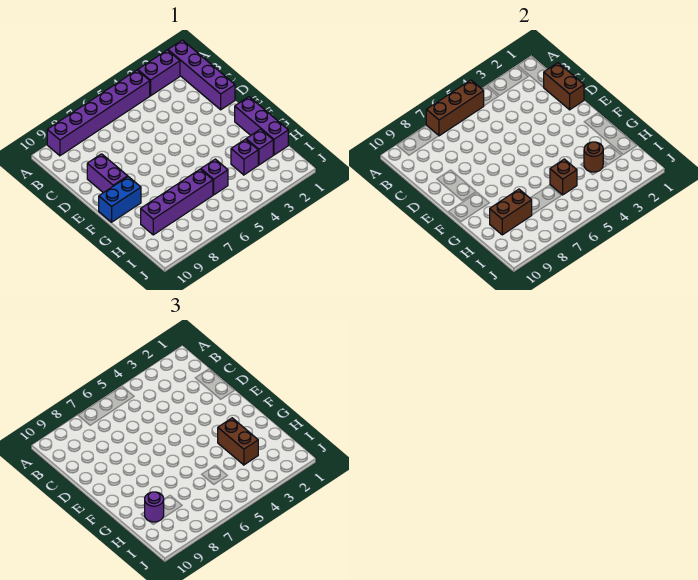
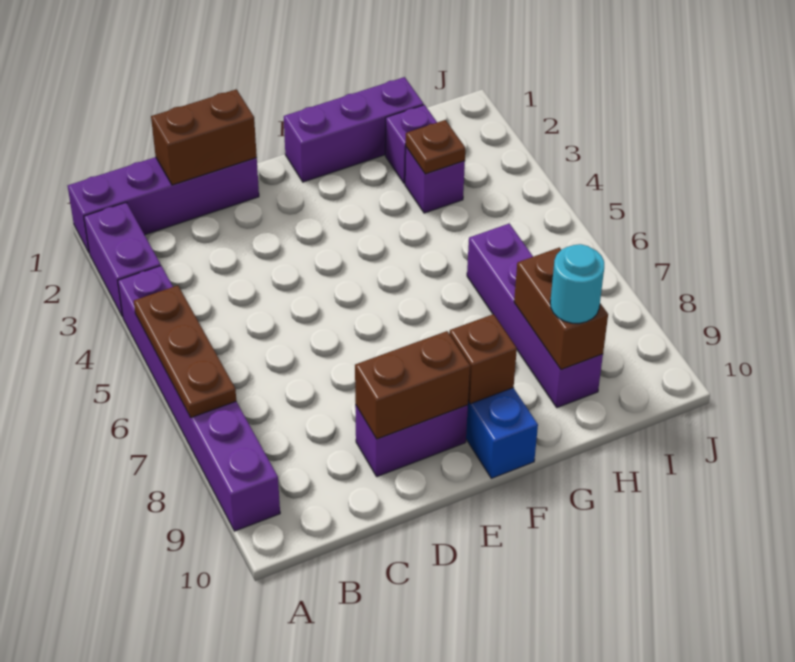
brown 1x3 brick [426,80,484,136] -> brown 1x3 plate [134,285,236,418]
brown 1x2 brick [218,418,258,465] -> brown 1x2 brick moved to [355,331,470,439]
brown 1x1 round brick [584,142,603,172] -> brown 1x1 plate [406,120,465,174]
purple 1x1 brick [201,159,228,195] -> none
brown 1x1 brick [550,159,577,195] -> brown 1x1 brick moved to [449,314,517,404]
purple 1x1 round brick [145,492,164,522] -> cyan 1x1 round brick [550,244,604,323]

